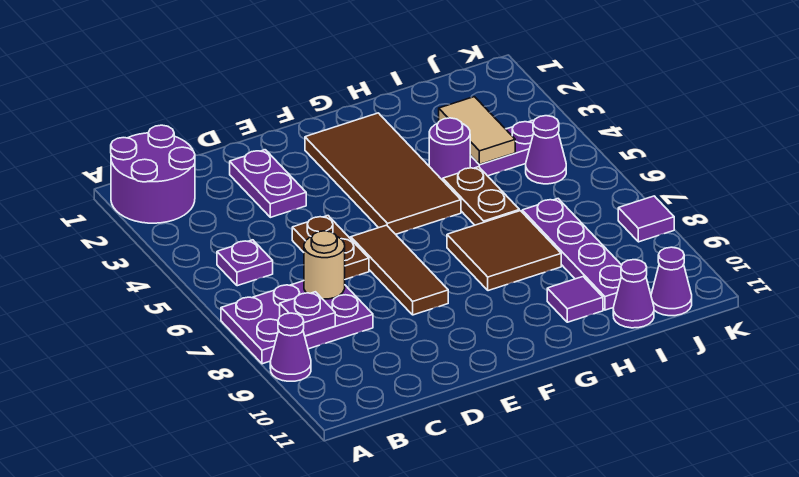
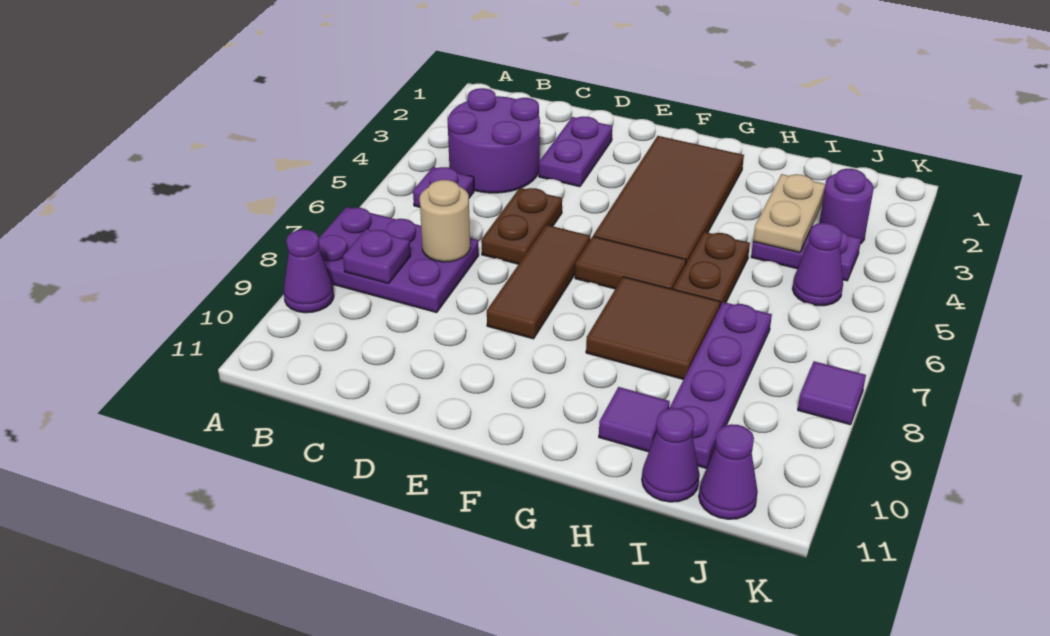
purple 2x2 round brick [111,125,195,223] -> purple 2x2 round brick moved to [448,88,540,193]
none -> brown 1x2 tile [575,236,686,289]
purple 1x1 round brick [429,118,470,180] -> purple 1x1 round brick moved to [819,169,874,244]
tan 1x2 tile [439,97,515,164] -> tan 1x2 plate [753,174,825,253]

